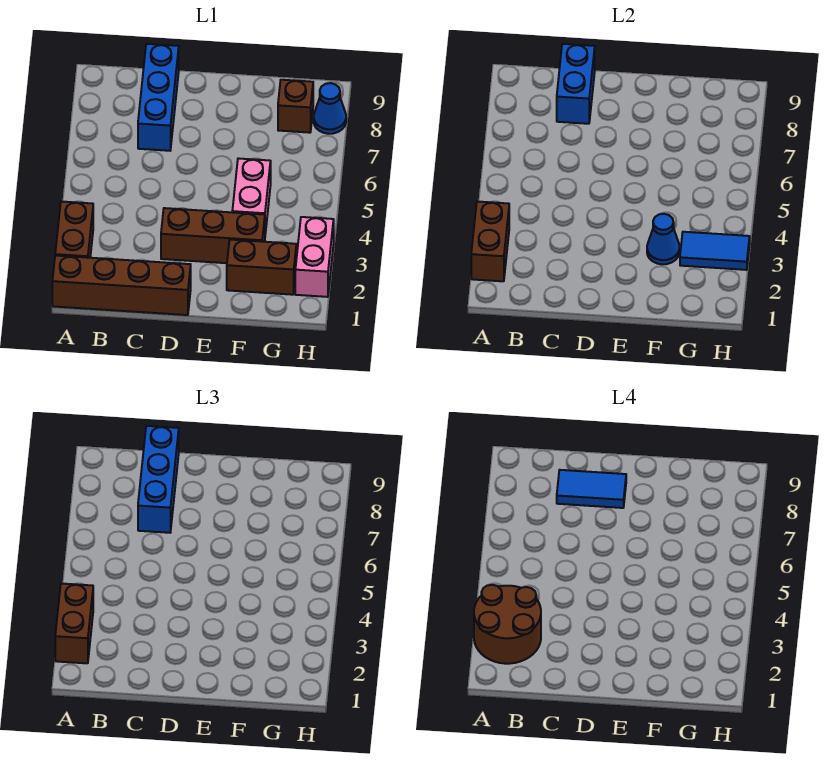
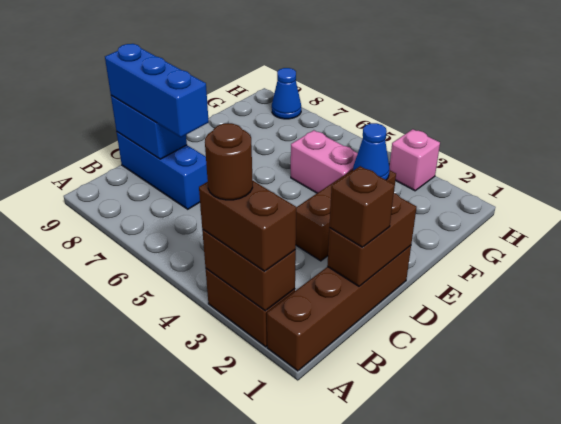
brown 2x2 round brick [474,585,541,664] -> brown 1x1 round brick [205,123,253,200]
blue 1x2 tile [557,470,626,508] -> none
brown 1x2 brick [227,240,296,295] -> brown 1x2 brick moved to [327,193,417,286]
blue 1x2 tile [680,232,750,270] -> none
brown 1x1 brick [278,80,313,133] -> brown 1x1 brick moved to [329,166,394,247]
pink 1x2 brick [295,217,334,297] -> pink 1x1 brick [389,129,440,191]

